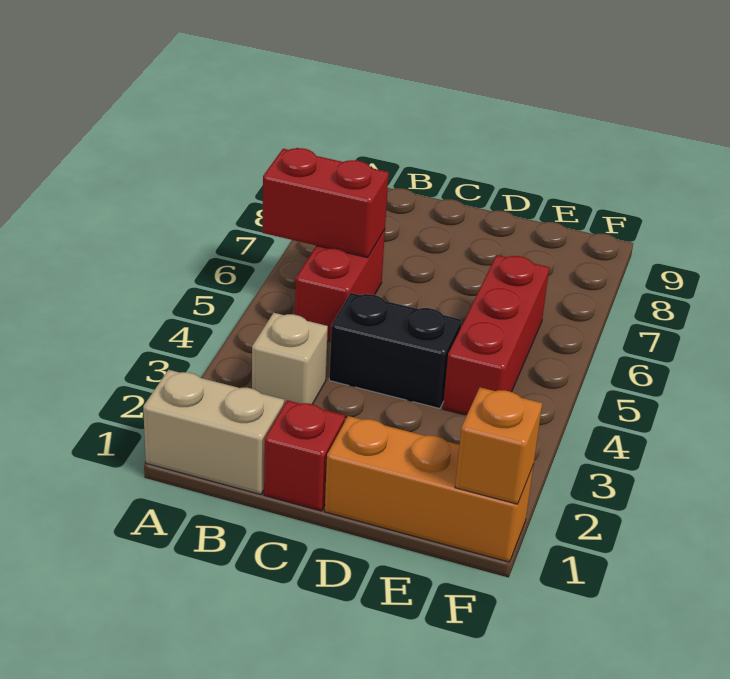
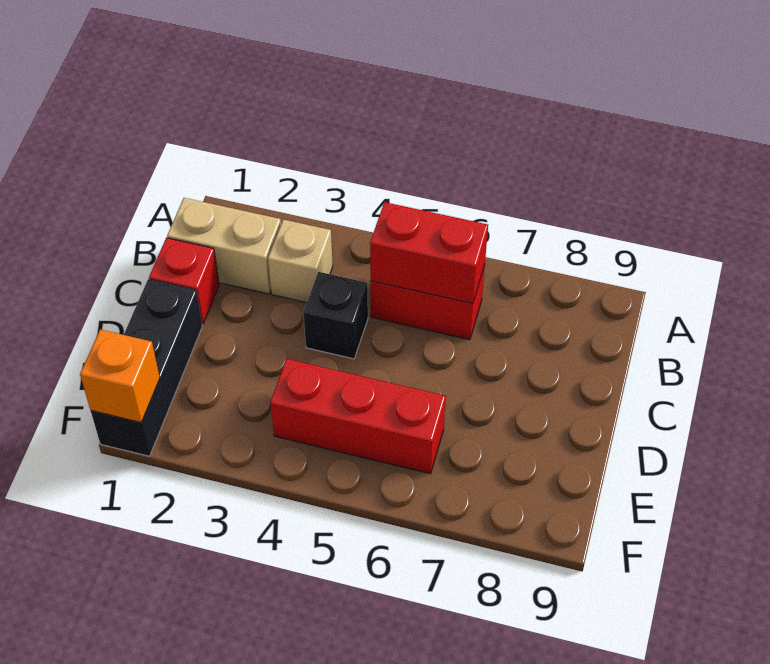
tan 1x2 brick [143,370,284,494] -> tan 1x2 brick turned to [167,198,281,294]
red 1x2 brick [263,148,389,258] -> red 1x2 brick turned to [370,202,488,304]
black 1x2 brick [329,293,462,409] -> black 1x1 brick [303,272,368,359]
orange 1x3 brick [325,416,534,562] -> black 1x3 brick [91,279,202,456]

